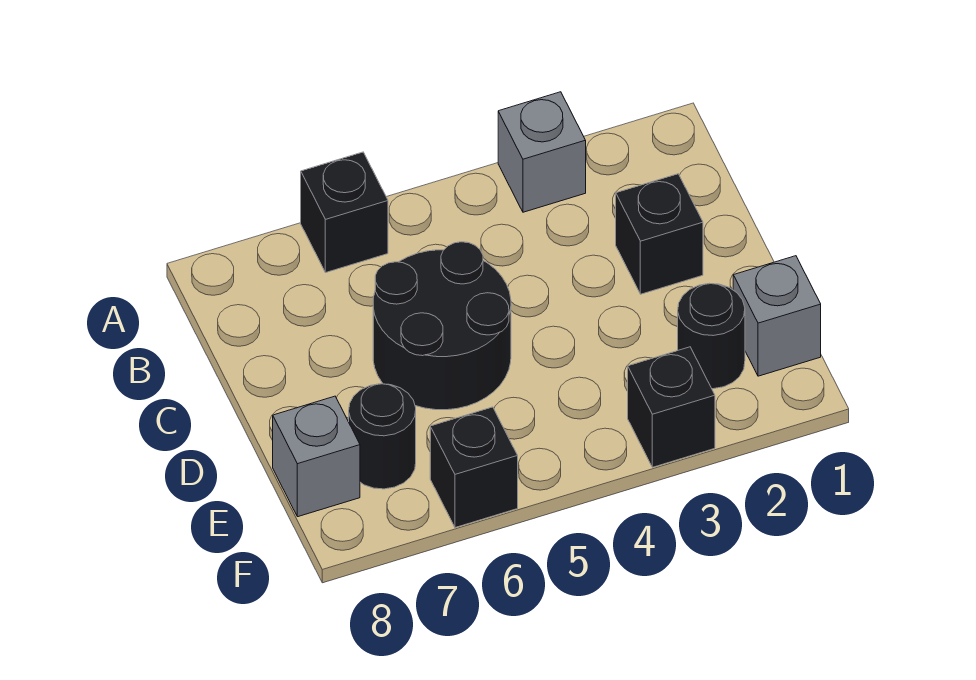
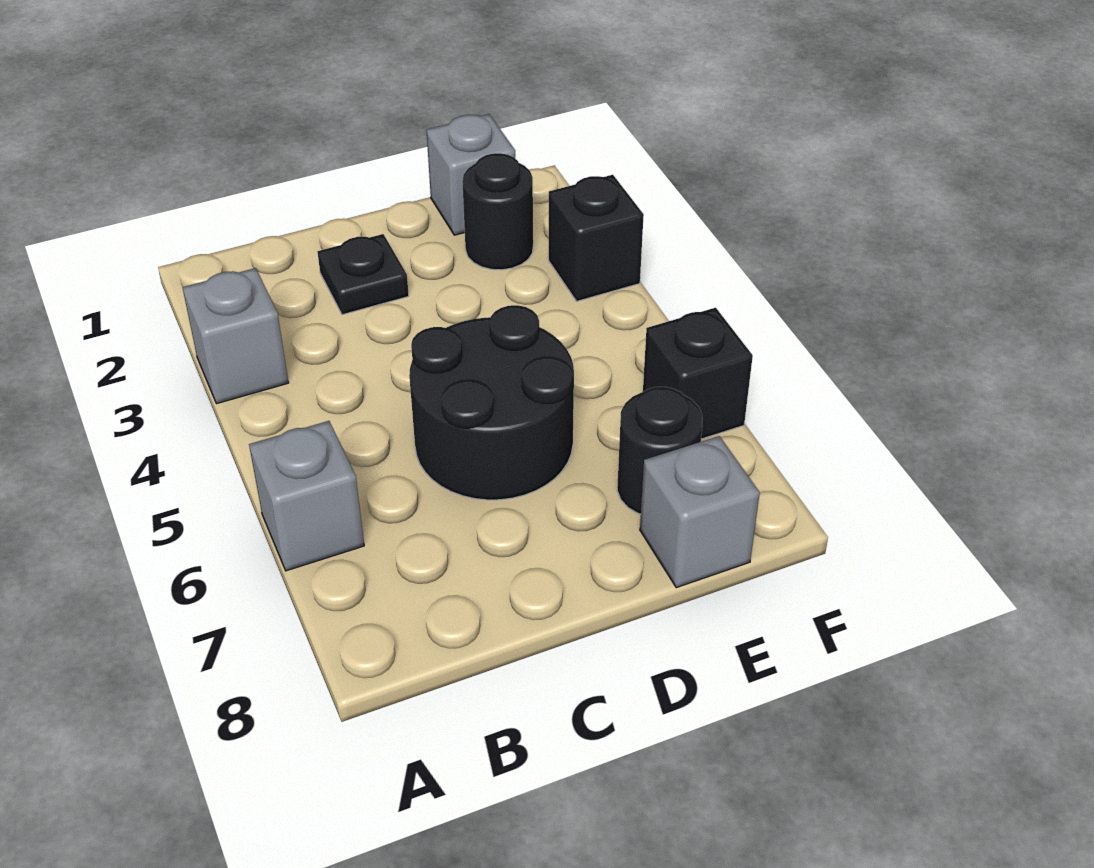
black 1x1 brick [301,152,388,273] -> grey 1x1 brick [249,421,364,571]
black 1x1 brick [616,174,703,294] -> black 1x1 plate [317,234,409,315]

